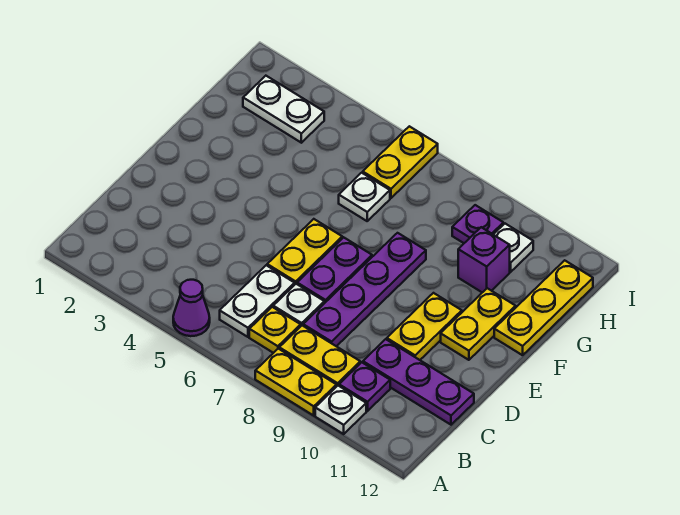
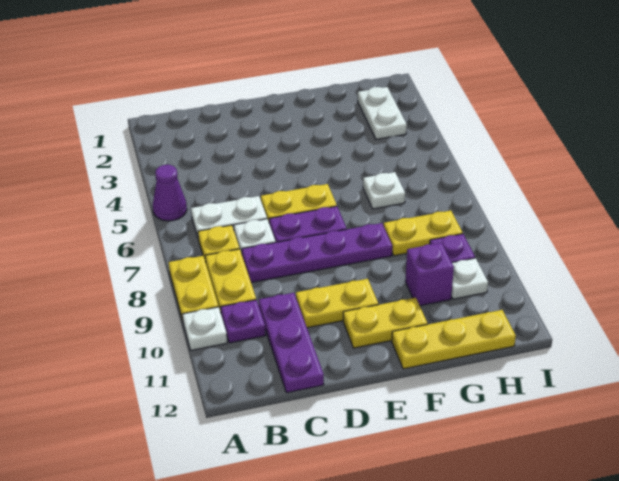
yellow 1x2 plate [363,126,438,198] -> yellow 1x2 plate moved to [384,210,463,256]

